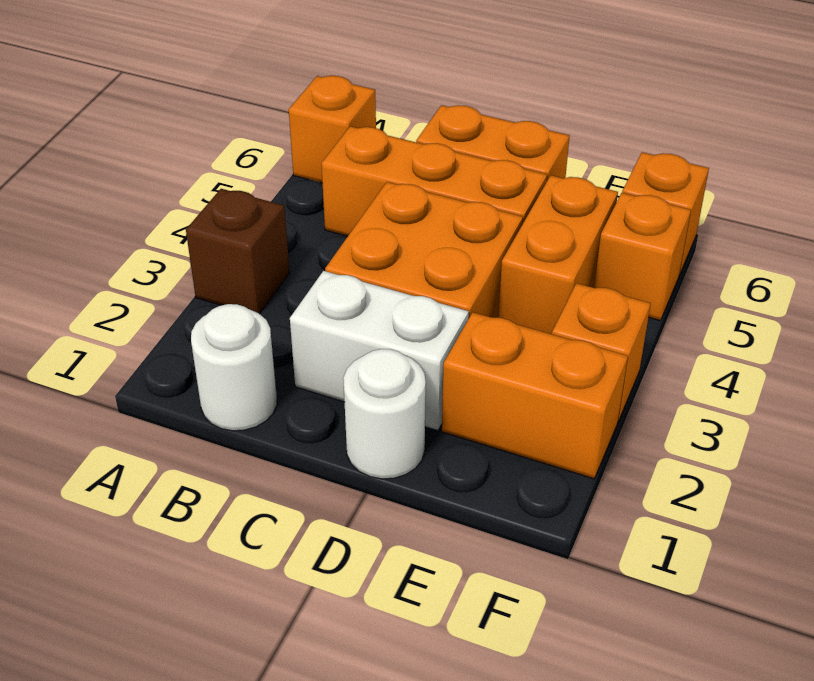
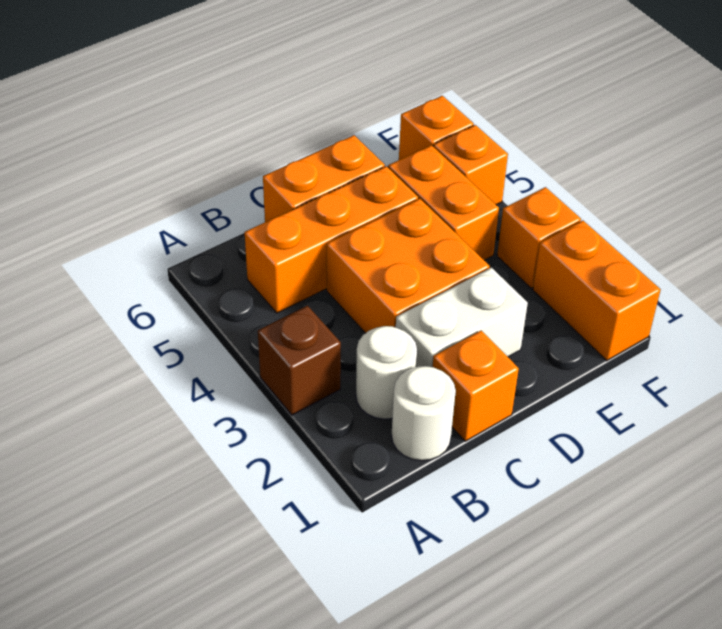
orange 1x1 brick [289,76,376,183] -> orange 1x1 brick moved to [433,331,519,441]
white 1x1 round brick [343,349,426,479] -> white 1x1 round brick moved to [356,326,417,419]
orange 1x2 brick [442,312,628,479] -> orange 1x2 brick turned to [533,220,661,361]

